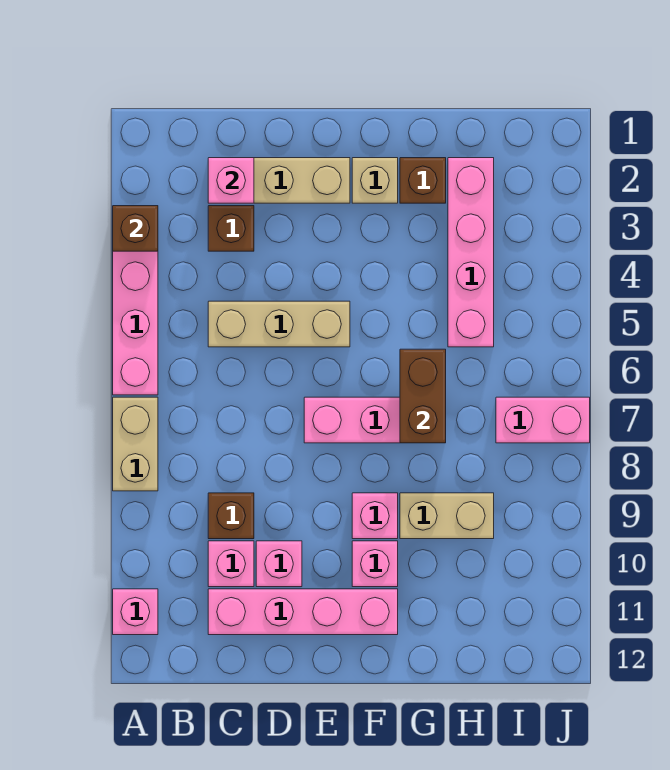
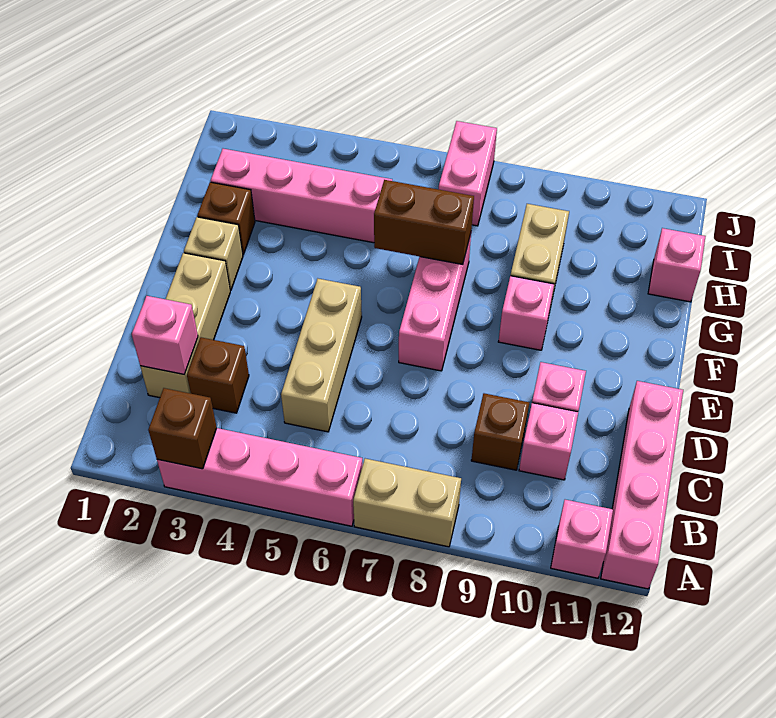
pink 1x4 brick [208,589,398,635] -> pink 1x4 brick moved to [601,381,683,589]
pink 1x1 brick [352,541,398,587] -> pink 1x1 brick moved to [648,228,706,302]

